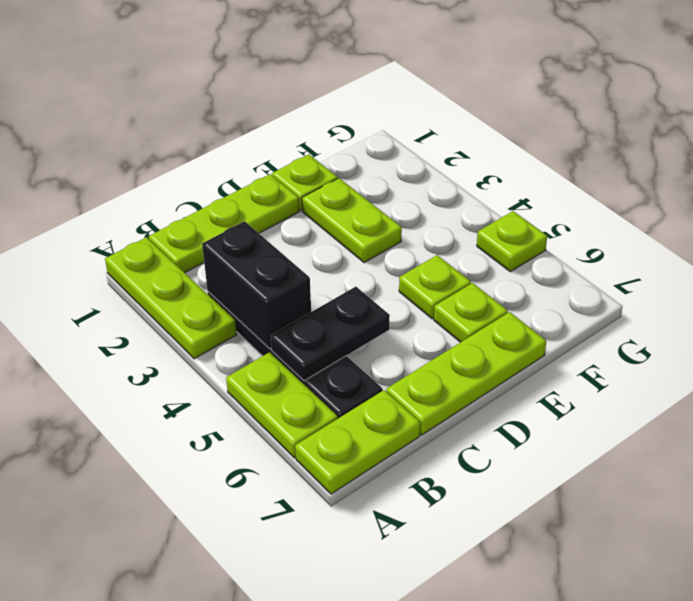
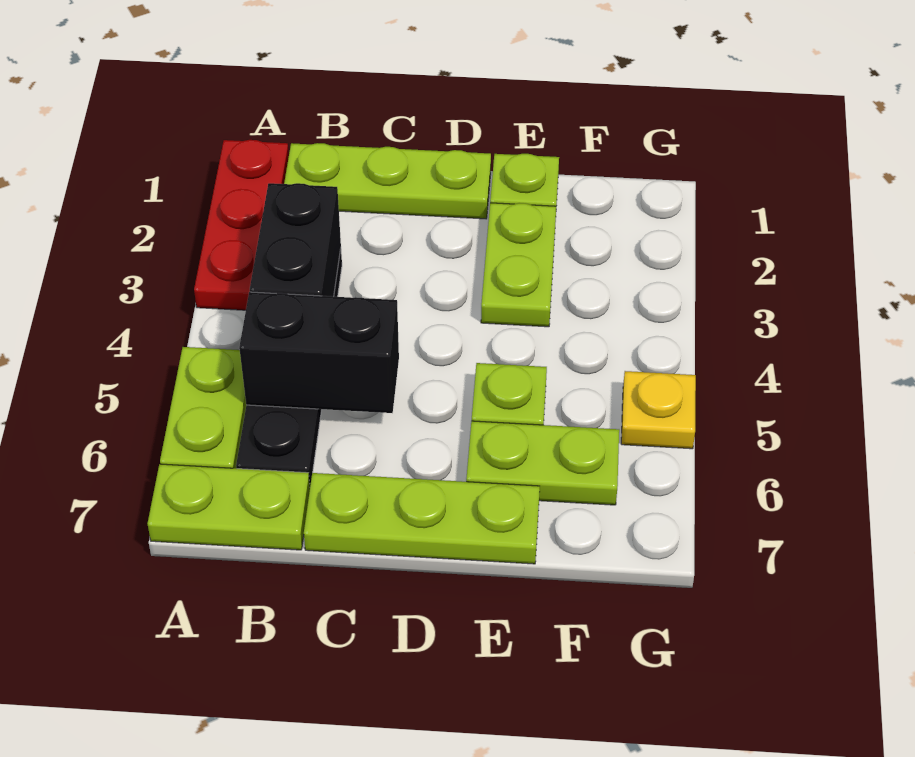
lime 1x3 plate [105,237,237,359] -> red 1x3 plate [194,140,289,310]
black 1x2 plate [271,287,390,381] -> black 1x2 brick [239,292,399,413]
lime 1x1 plate [434,283,508,342] -> lime 1x2 plate [466,421,619,505]
lime 1x1 plate [477,211,547,272] -> yellow 1x1 plate [621,371,696,449]

